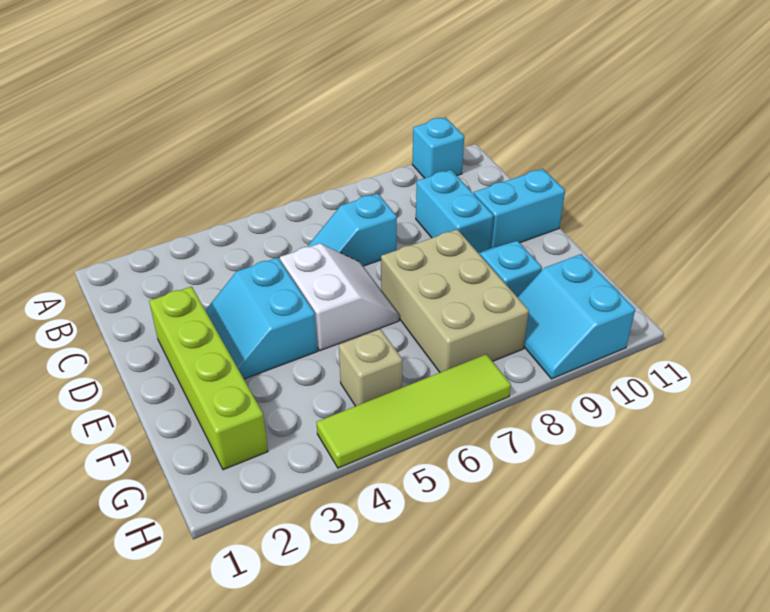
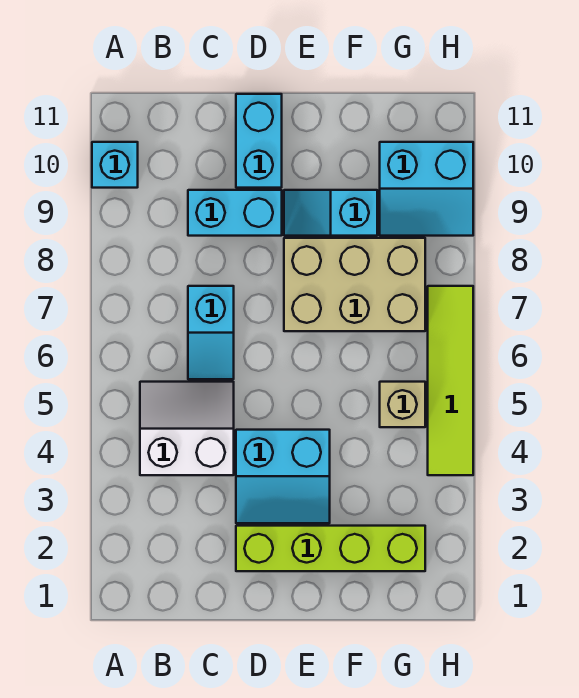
white 2x2 slope [280,244,399,351] -> white 2x2 slope moved to [140,382,234,475]

